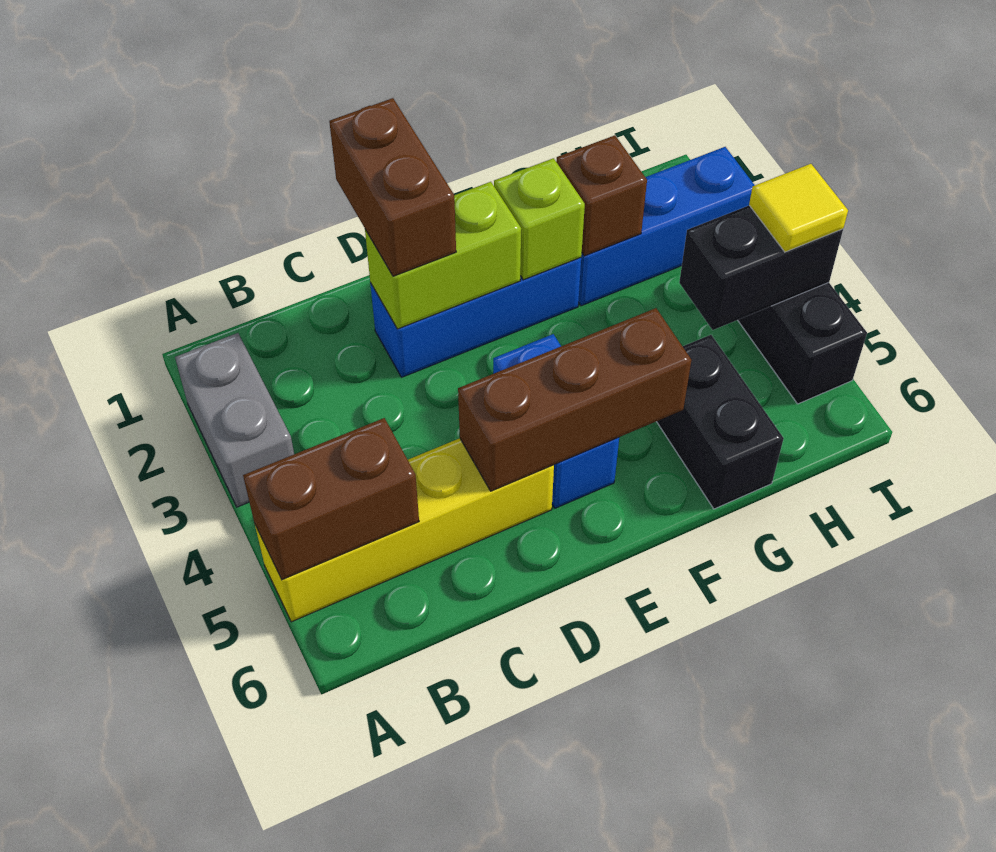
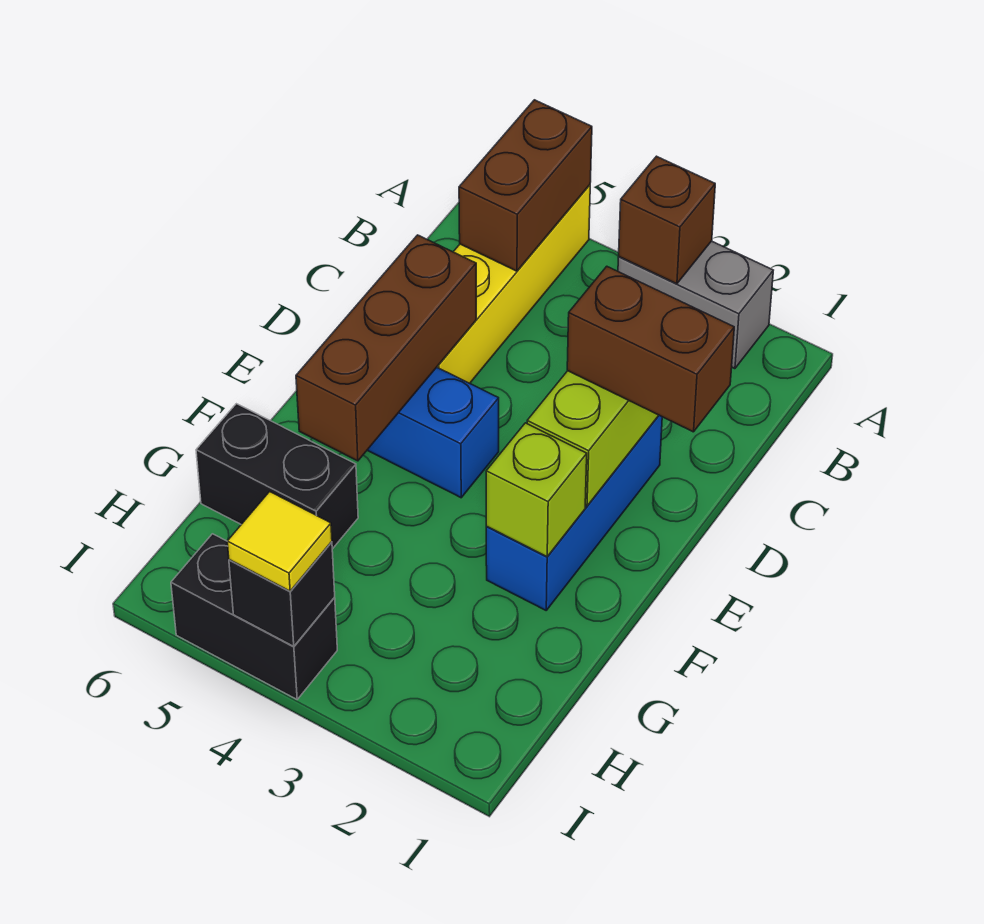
blue 1x3 brick [578,147,755,306] -> none
brown 1x1 brick [556,135,647,256] -> brown 1x1 brick moved to [619,156,715,284]
black 1x2 brick [679,205,843,330] -> black 1x1 brick [229,542,335,646]

